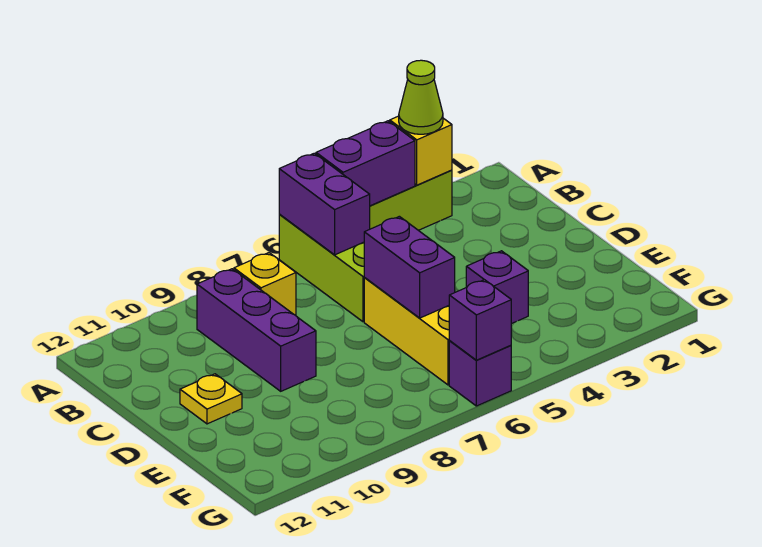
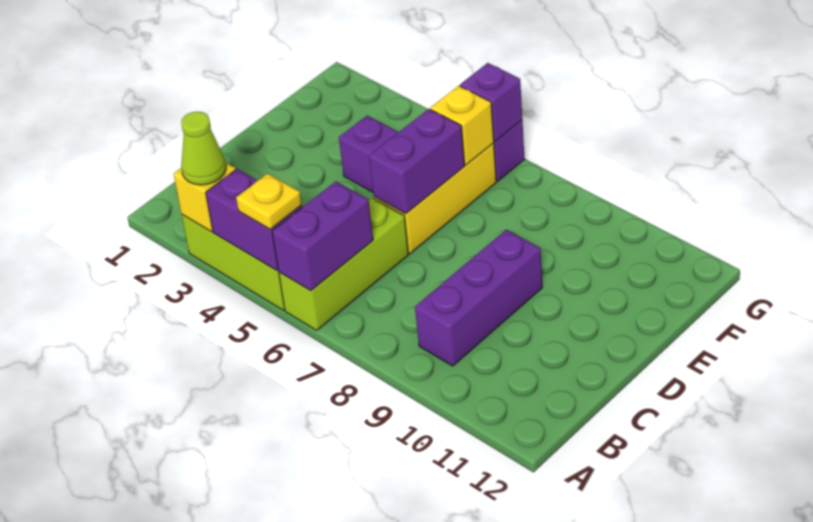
yellow 1x1 brick [234,253,296,316] -> yellow 1x1 brick moved to [430,86,494,165]
yellow 1x1 plate [180,374,242,424] -> yellow 1x1 plate moved to [236,173,302,230]

